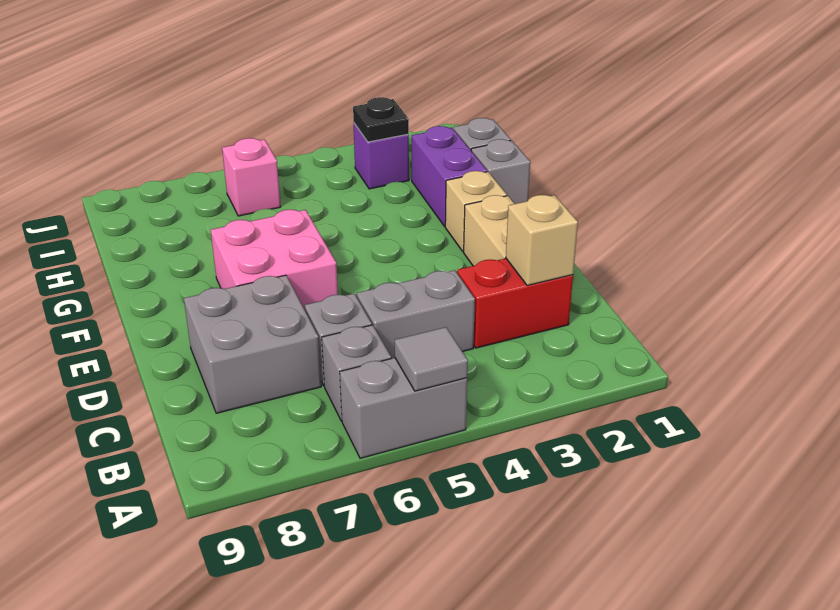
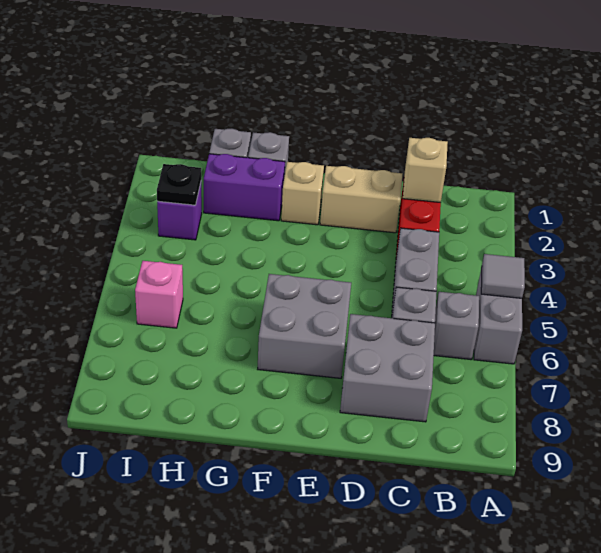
pink 2x2 brick [211,210,338,310] -> grey 2x2 brick [258,274,351,378]

